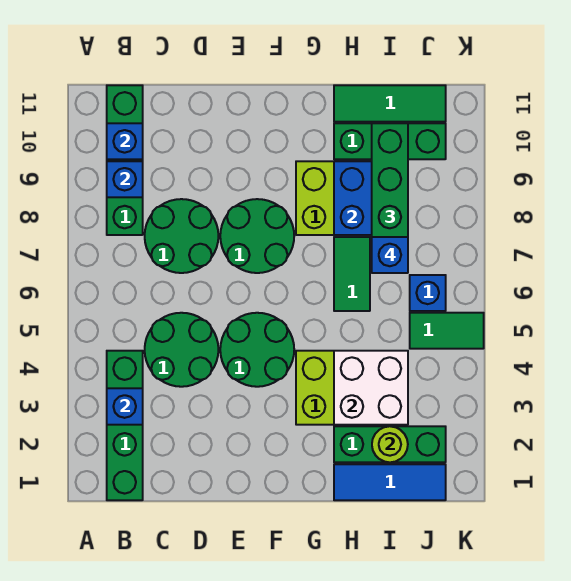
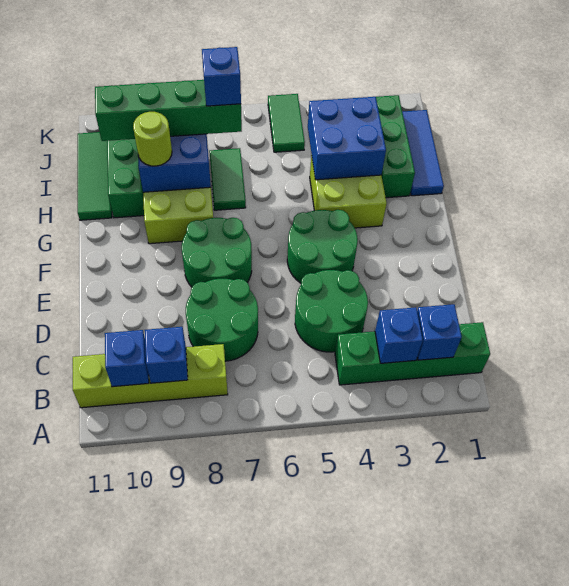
green 1x4 brick [107,85,143,235] -> lime 1x4 brick [73,344,228,408]
white 2x2 brick [334,351,408,425] -> blue 2x2 brick [308,97,386,180]
green 1x2 tile [334,237,370,311] -> green 1x2 tile turned to [209,148,246,210]
lime 1x1 round brick [372,426,408,462] -> lime 1x1 round brick moved to [133,112,172,166]
blue 1x1 brick [410,275,446,311] -> blue 1x1 brick moved to [417,304,462,360]

